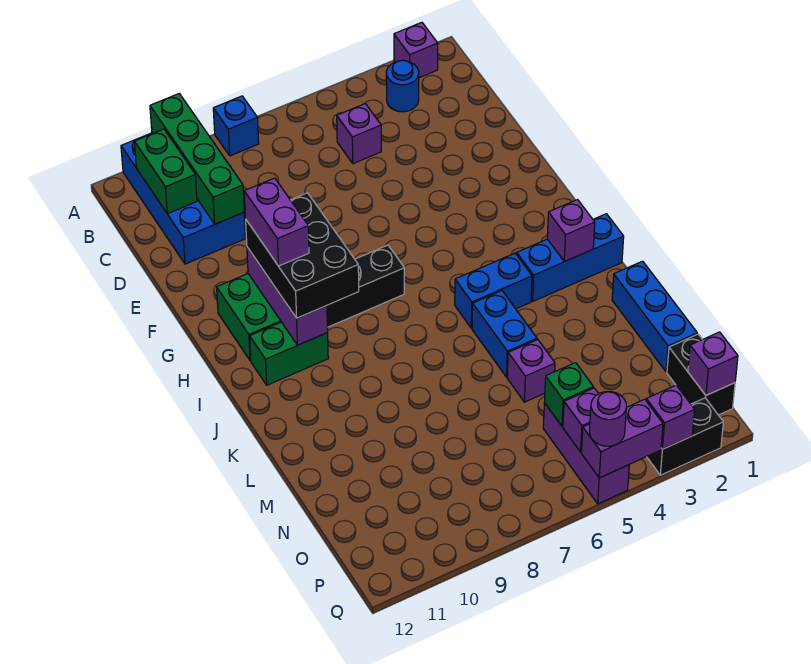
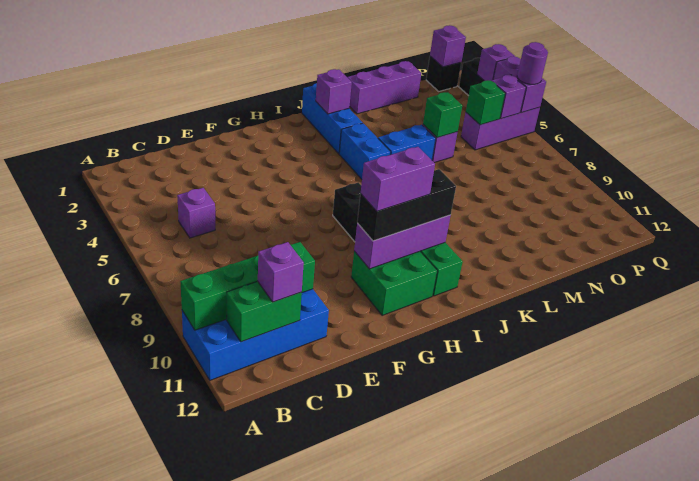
purple 1x1 brick [394,22,438,78] -> purple 1x1 brick moved to [258,242,304,302]
blue 1x1 brick [213,96,259,156] -> none
blue 1x1 round brick [386,60,419,112] -> none
black 2x3 brick [246,193,359,318] -> black 1x3 brick [357,169,456,241]
blue 1x3 brick [612,261,697,372] -> purple 1x3 brick [347,61,421,114]
none -> green 1x1 brick [423,92,462,138]
black 1x2 brick [667,334,735,415] -> black 1x1 brick [426,56,461,91]

